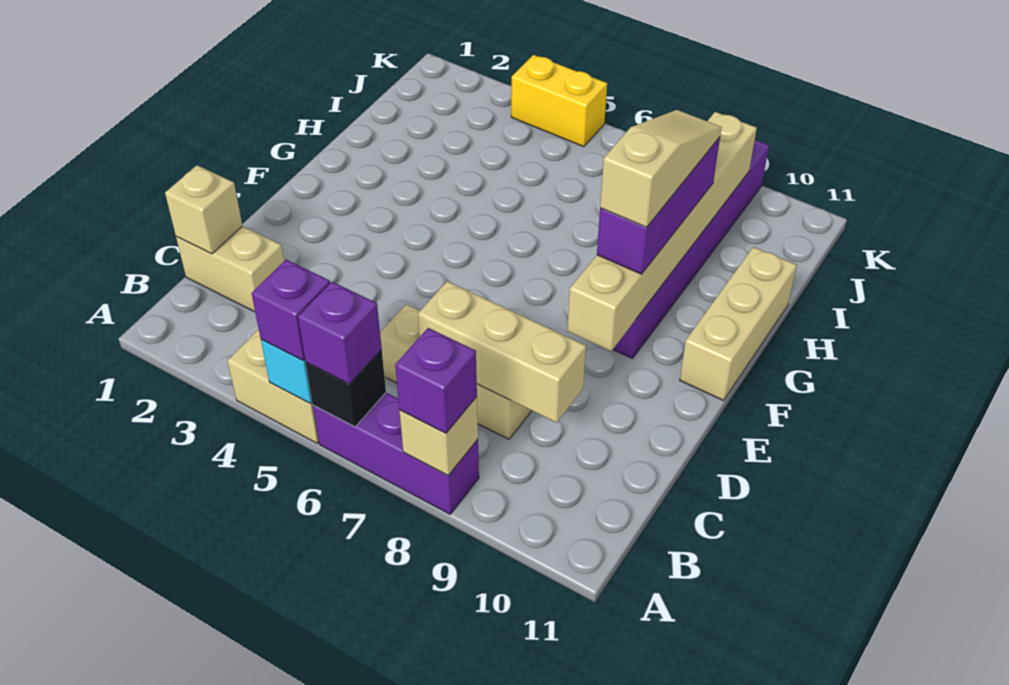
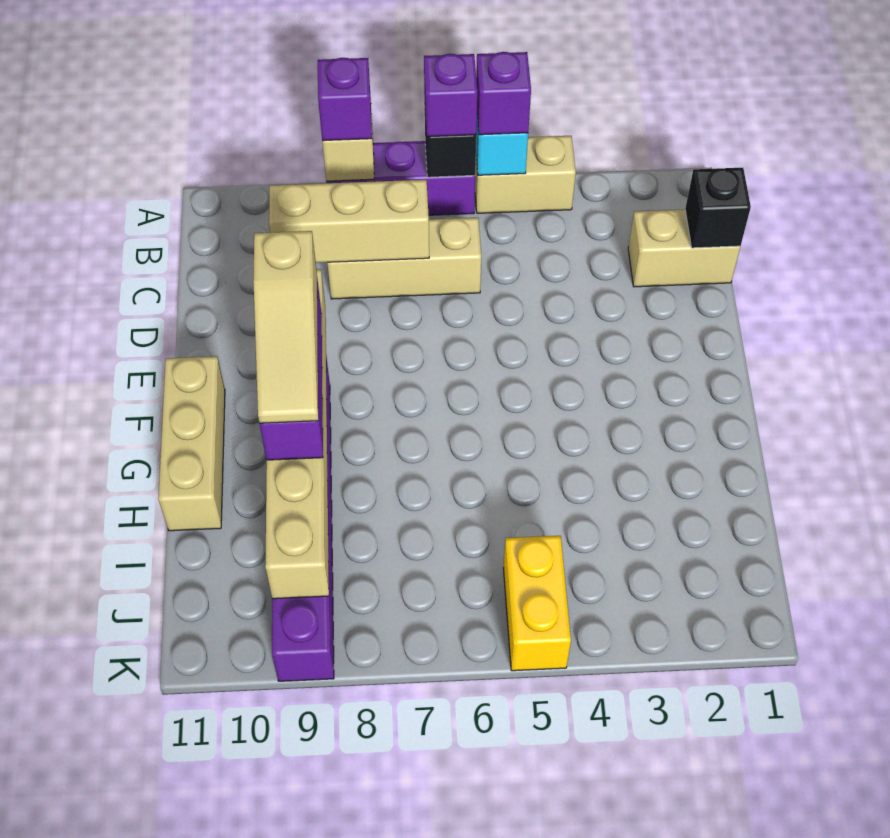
tan 1x1 brick [165,165,243,254] -> black 1x1 brick [685,168,751,248]
yellow 1x2 brick [511,55,607,147] -> yellow 1x2 brick turned to [503,536,571,671]

